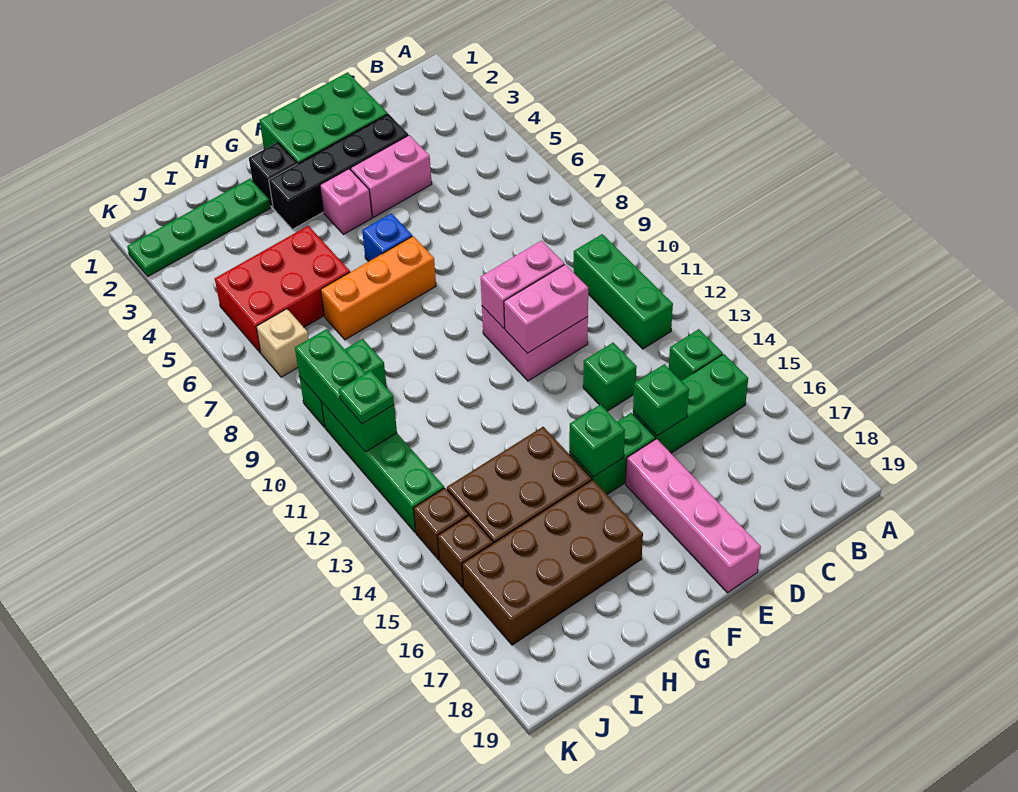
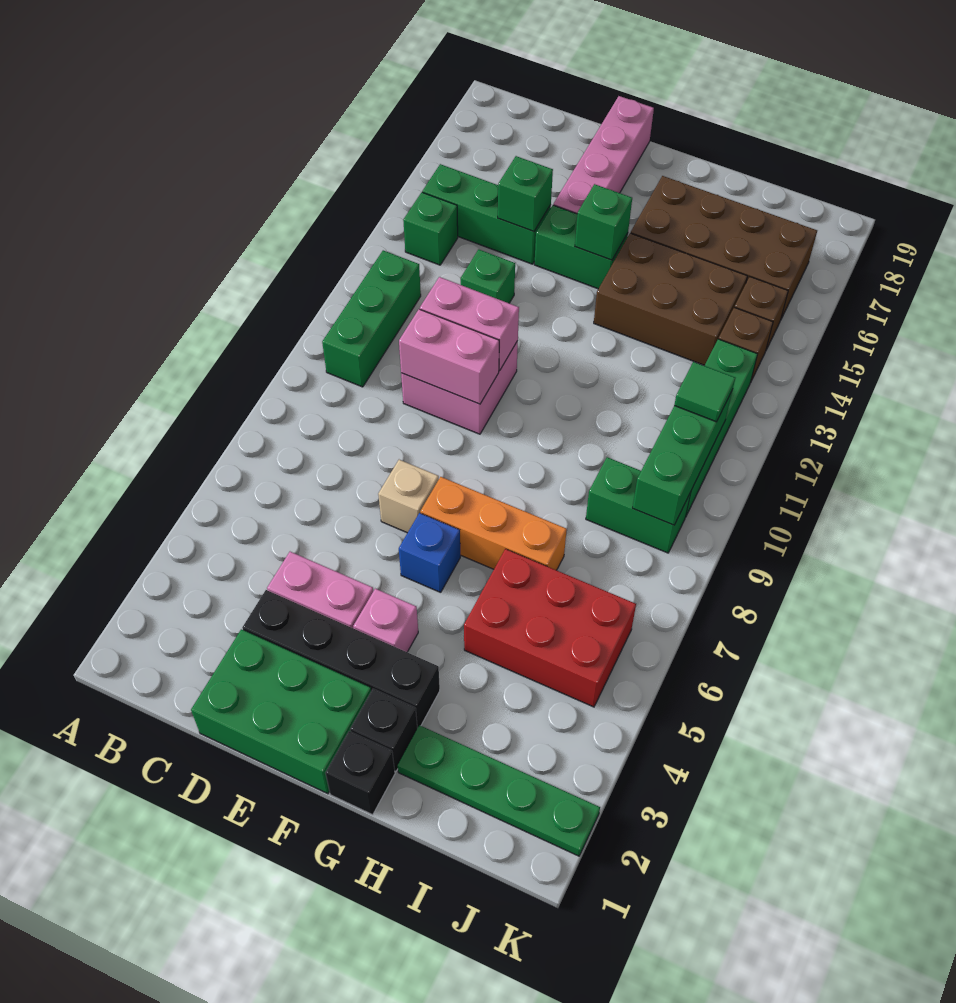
none -> black 1x1 brick [325,731,395,815]
tan 1x1 brick [256,309,309,377] -> tan 1x1 brick moved to [378,460,439,533]
green 1x1 plate [339,370,394,424] -> green 1x1 tile [674,362,735,422]

